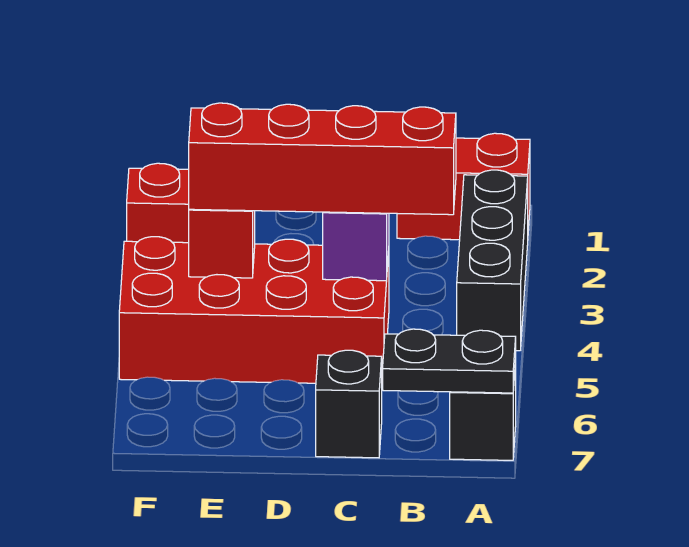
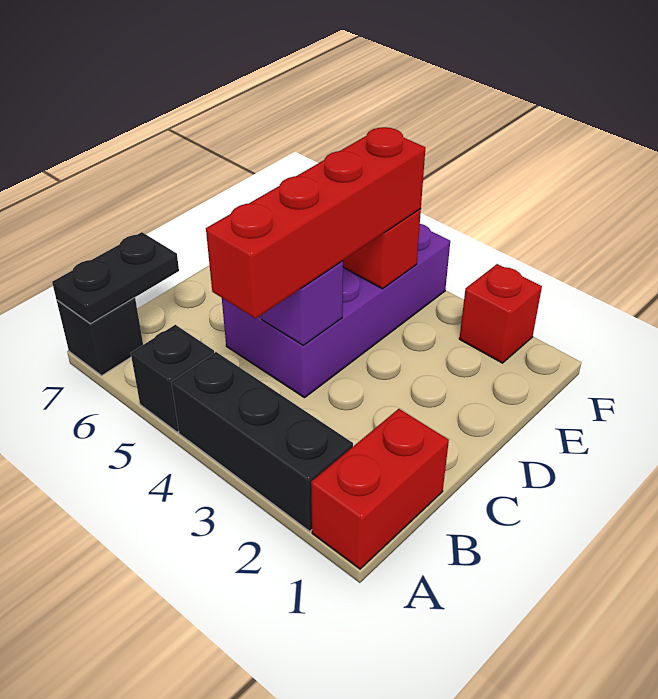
red 2x4 brick [119,237,389,385] -> purple 2x4 brick [222,224,450,398]
black 1x1 brick [316,350,382,458] -> black 1x1 brick moved to [131,325,214,432]

